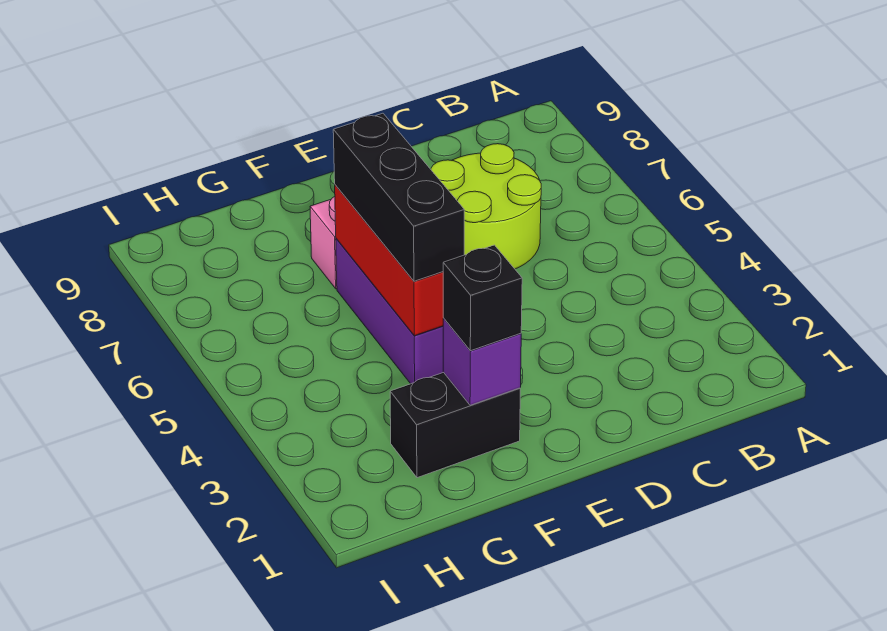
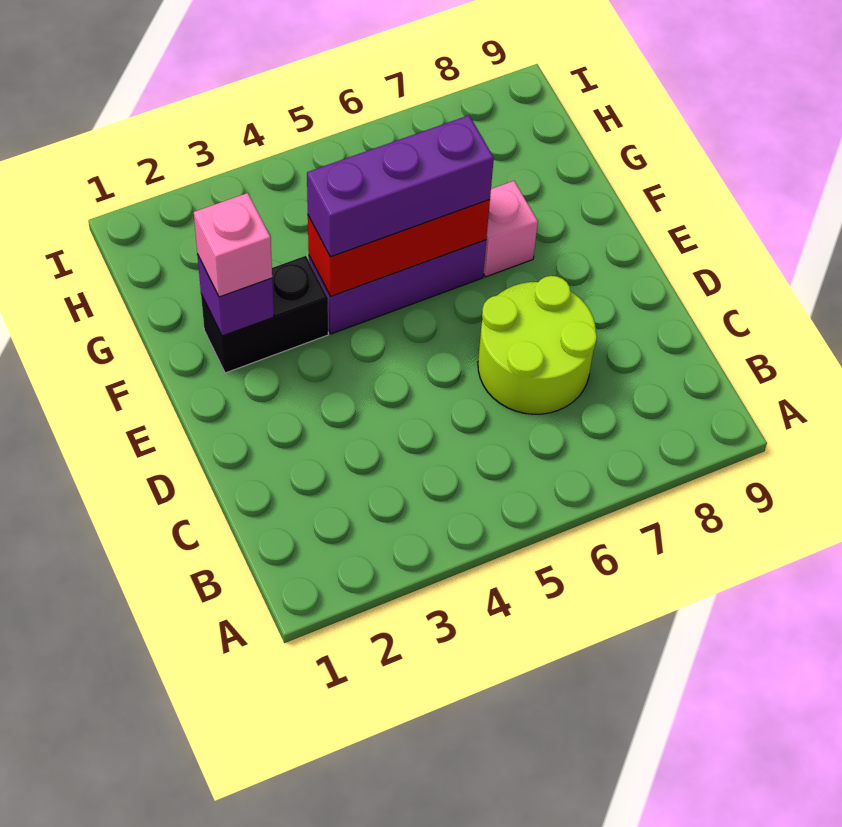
black 1x2 brick [390,372,520,478] -> black 1x2 brick turned to [201,256,328,373]
black 1x1 brick [443,245,522,351] -> pink 1x1 brick [194,193,272,297]
black 1x3 brick [333,113,464,281] -> purple 1x3 brick [307,115,494,257]

